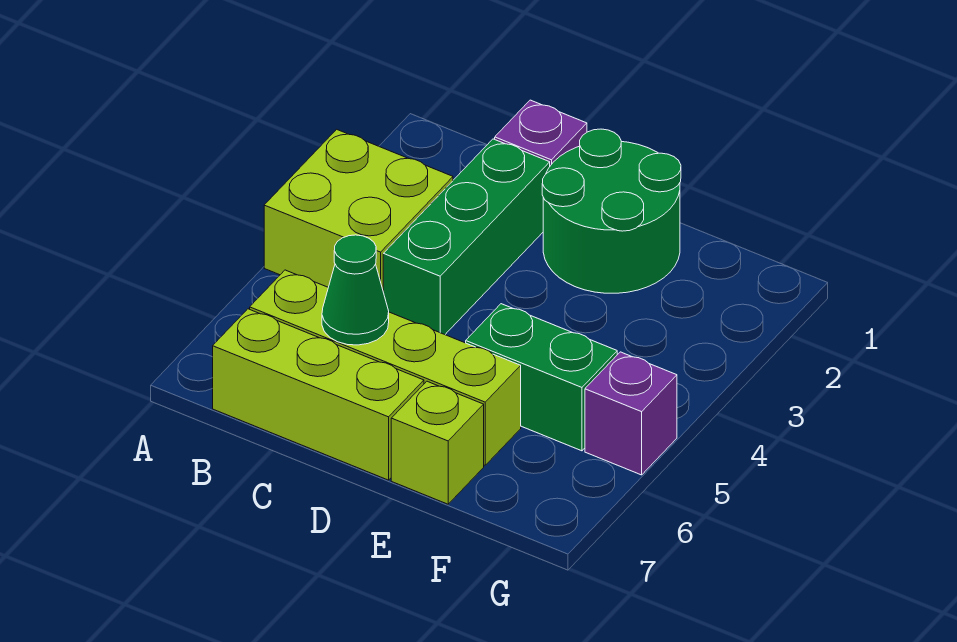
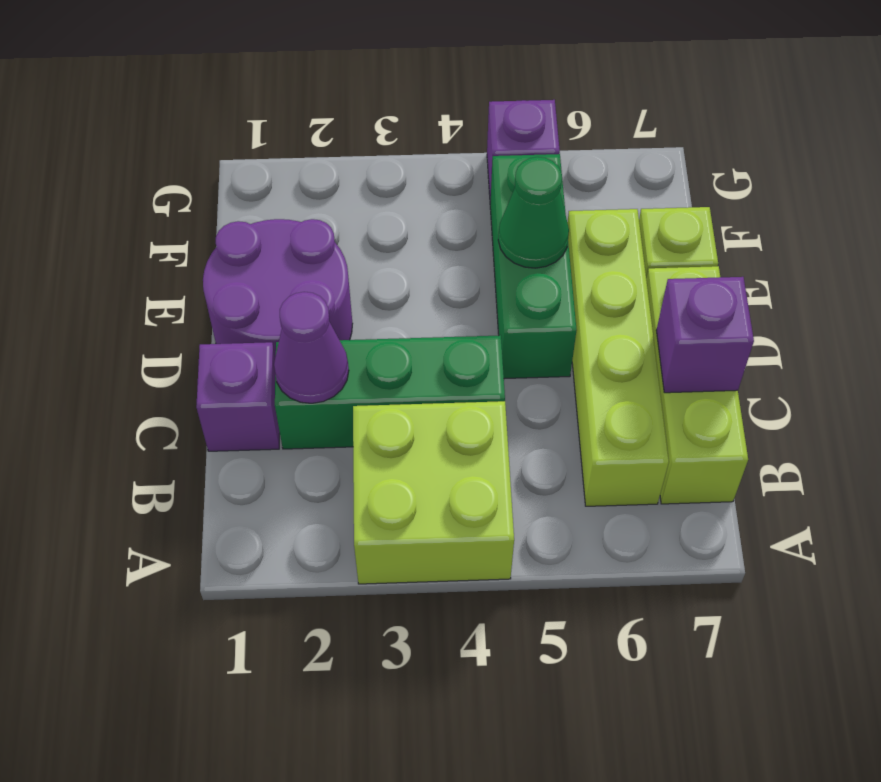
none -> purple 1x1 cone [274,292,349,403]
green 1x1 cone [322,235,389,345] -> green 1x1 cone moved to [498,157,569,268]
none -> purple 1x1 brick [656,277,754,393]
green 2x2 round brick [542,129,681,293] -> purple 2x2 round brick [203,219,353,357]
green 1x2 brick [466,304,617,451] -> green 1x3 brick [490,154,577,379]

